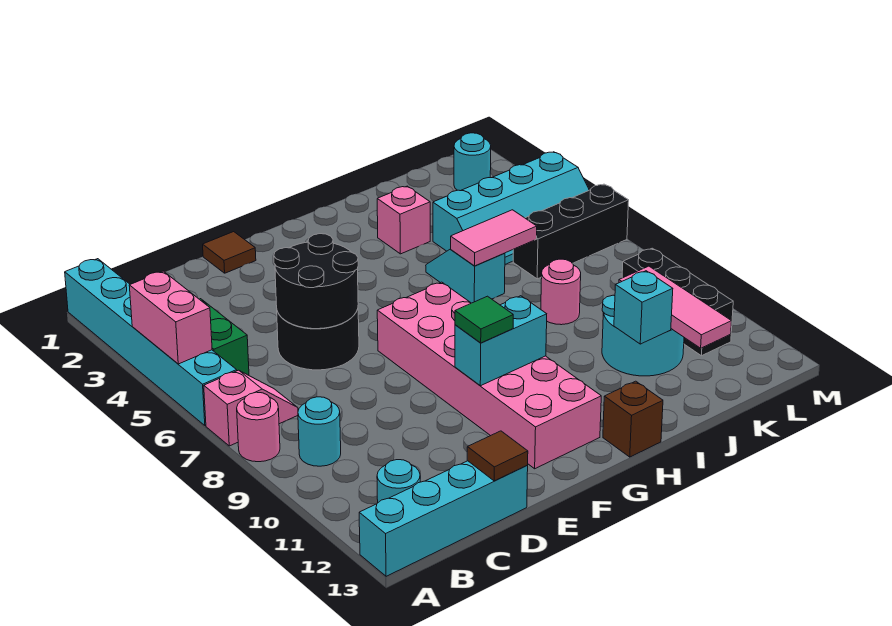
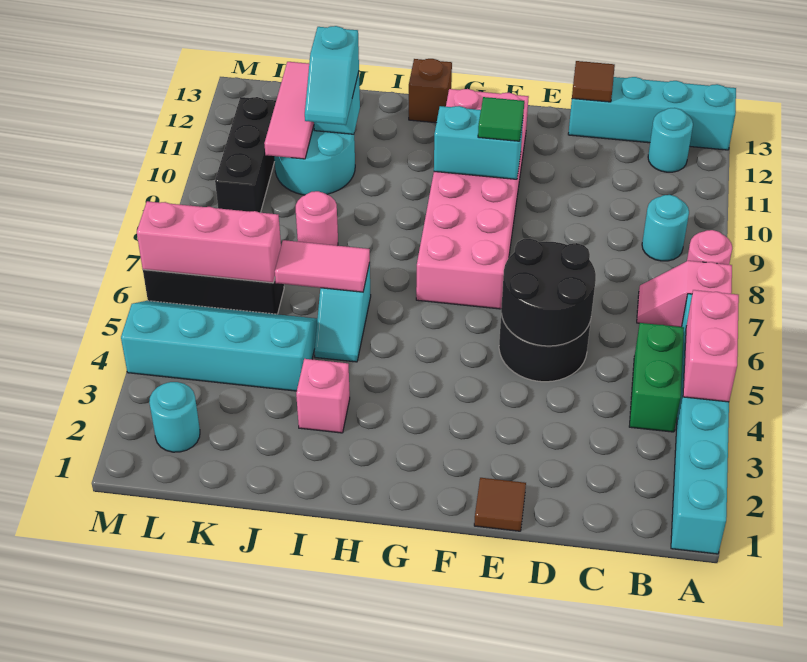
none -> cyan 1x2 slope [305,26,359,125]
none -> pink 1x3 brick [137,201,281,283]

